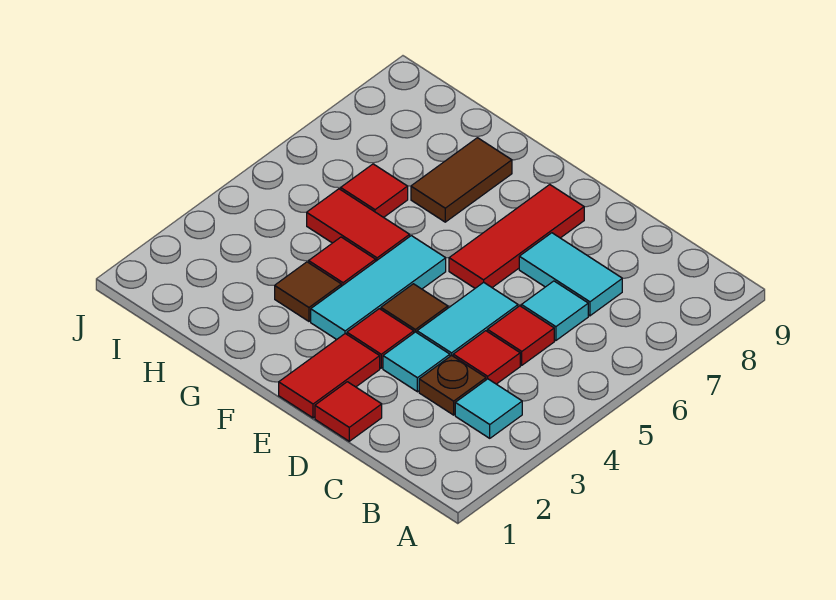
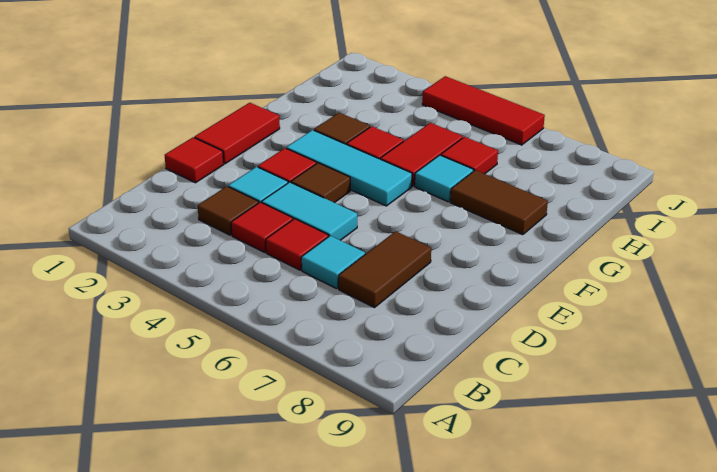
cyan 1x1 tile [455,379,522,438] -> cyan 1x1 tile moved to [415,155,473,202]
brown 1x1 plate [419,355,486,415] -> brown 1x1 tile [198,186,259,235]
cyan 1x2 tile [519,233,622,316] -> brown 1x2 tile [338,231,431,308]
red 1x2 tile [279,334,380,418] -> red 1x2 tile turned to [194,103,280,164]
red 1x3 tile [449,185,584,288] -> red 1x3 tile moved to [422,76,545,145]

